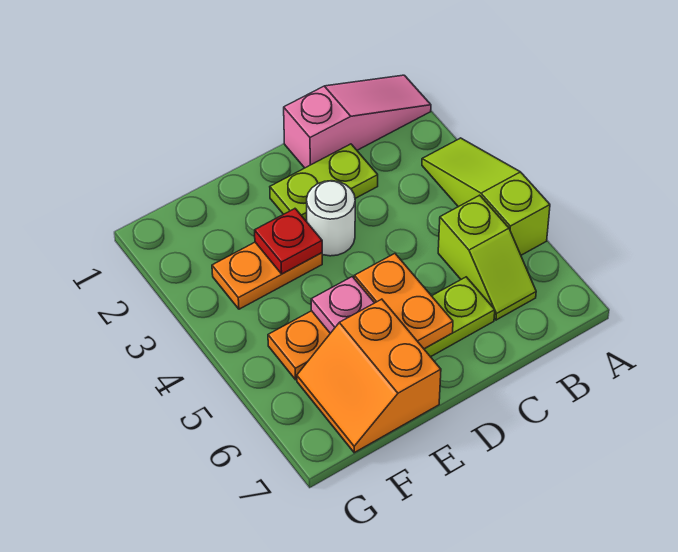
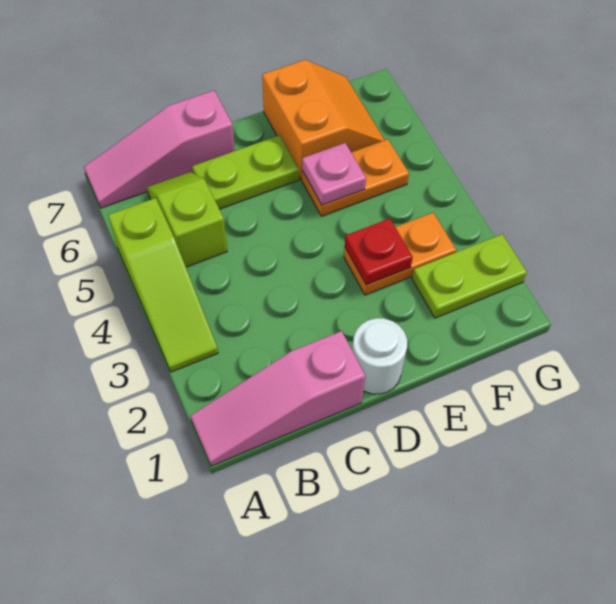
none -> pink 1x3 slope [84,90,235,208]
lime 1x2 plate [270,144,378,222] -> lime 1x2 plate moved to [412,234,527,318]
white 1x1 round brick [307,181,355,256] -> white 1x1 round brick moved to [352,318,407,394]
orange 1x2 plate [354,254,453,349] -> none

